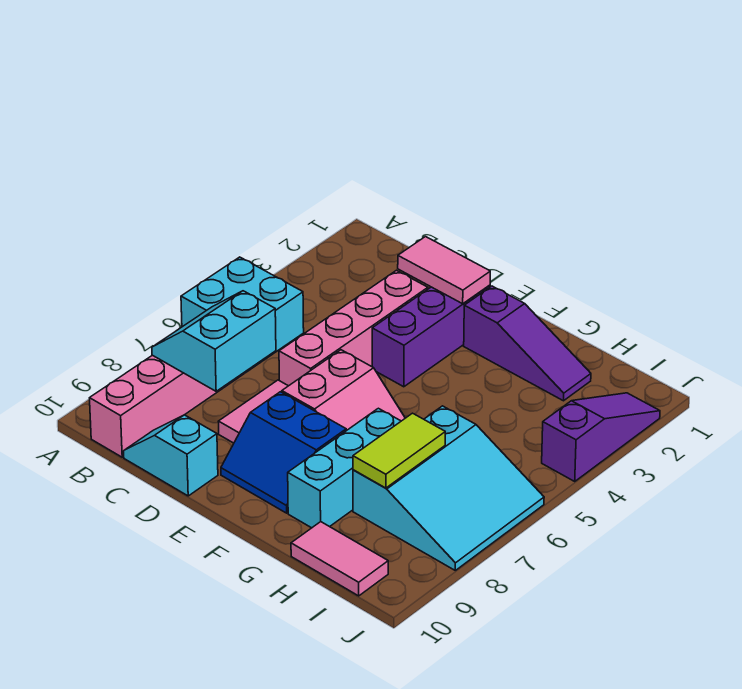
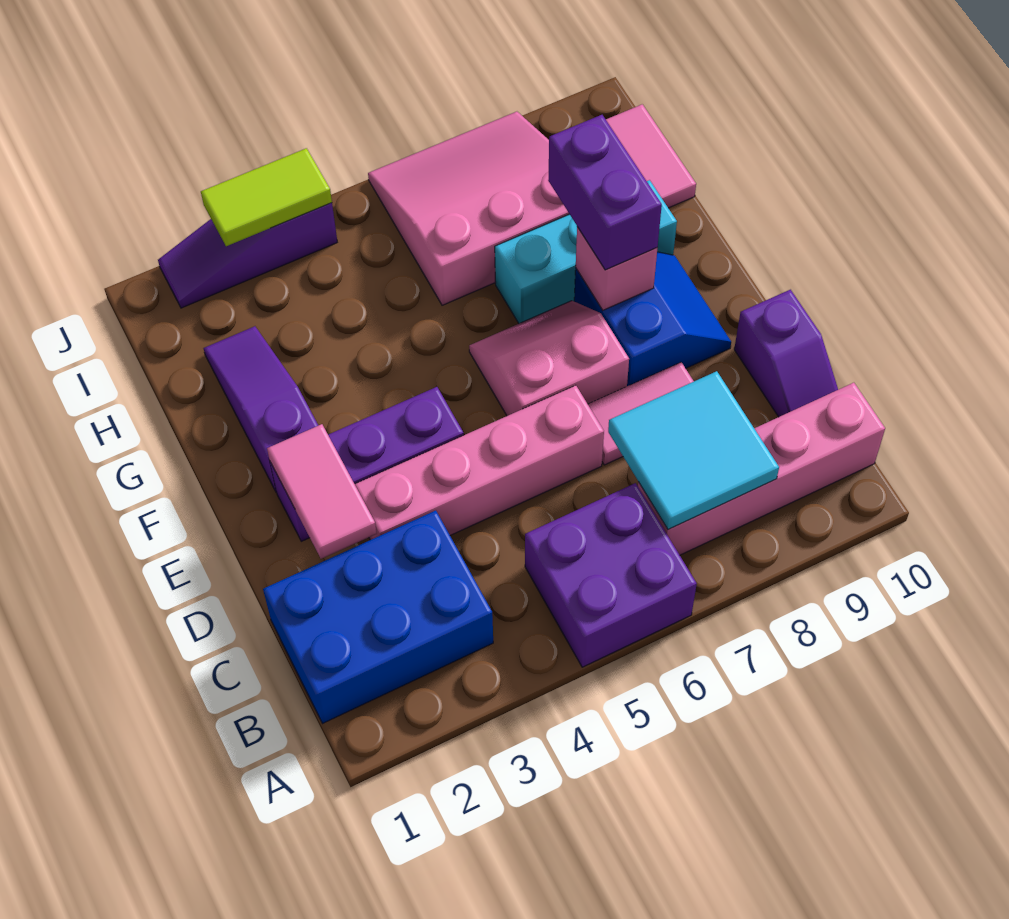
cyan 2x2 brick [181,257,304,373] -> purple 2x2 brick [525,483,697,667]
none -> blue 2x3 brick [263,511,493,723]
cyan 2x2 slope [152,291,276,391] -> cyan 2x2 tile [608,371,779,530]
cyan 1x2 slope [124,415,218,496] -> purple 1x2 slope [734,290,838,417]
none -> pink 1x1 brick [576,227,657,310]
none -> purple 1x2 brick [548,115,662,270]
cyan 3x3 slope [353,406,544,570] -> pink 3x3 slope [368,112,569,305]
lime 1x2 tile [353,413,445,488] -> lime 1x2 tile moved to [201,148,332,246]

